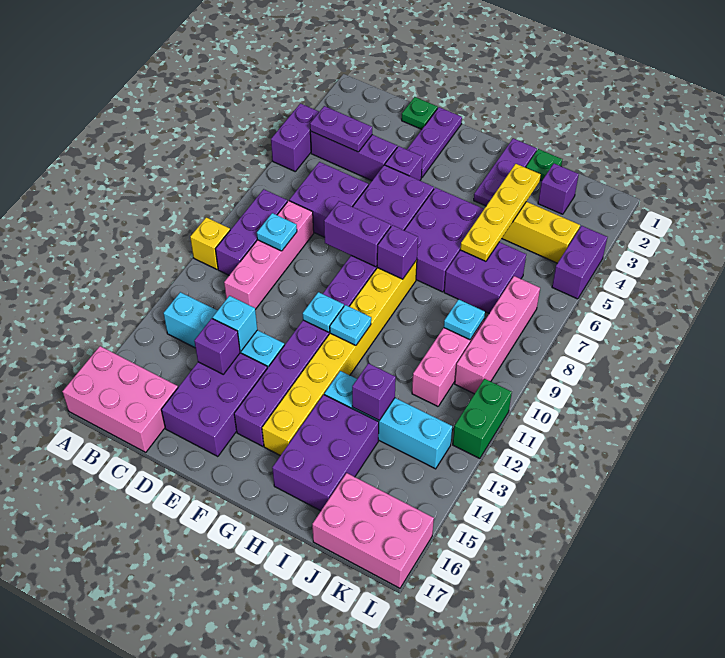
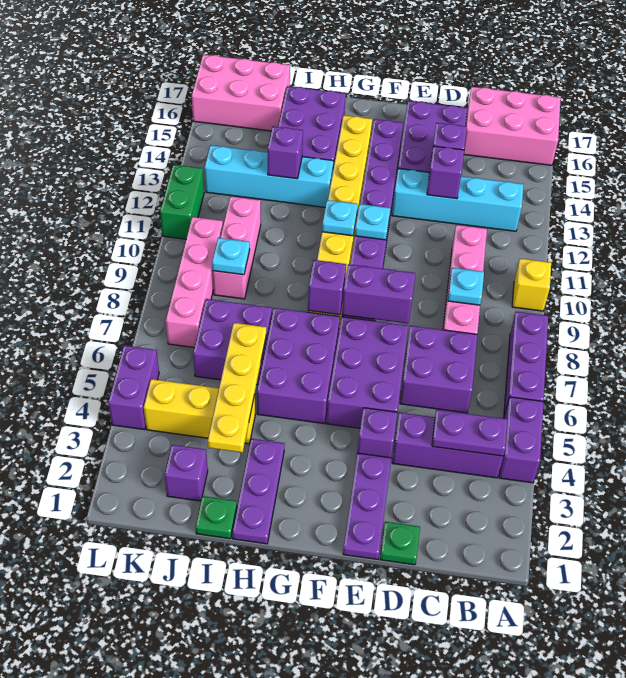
purple 1x3 brick [216,189,287,275] -> purple 1x3 brick moved to [504,312,548,416]
cyan 1x1 brick [213,296,257,351] -> purple 1x1 brick [427,146,464,199]

